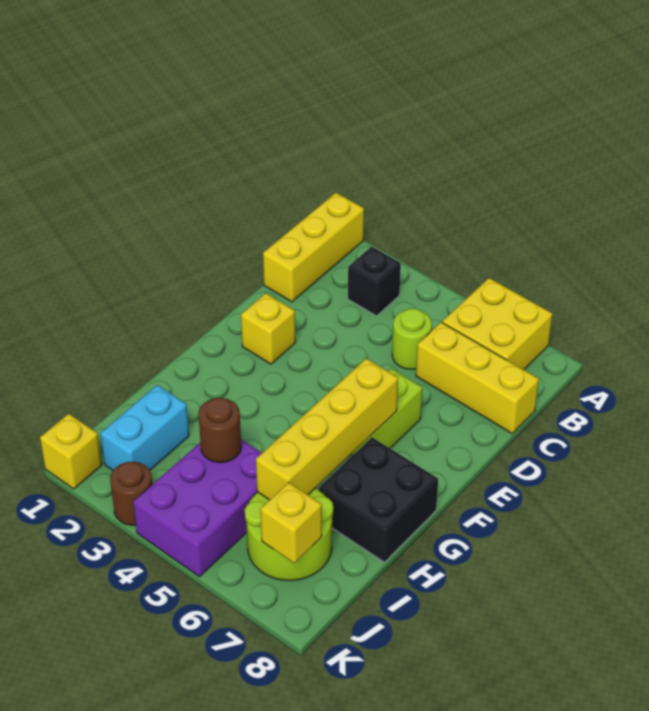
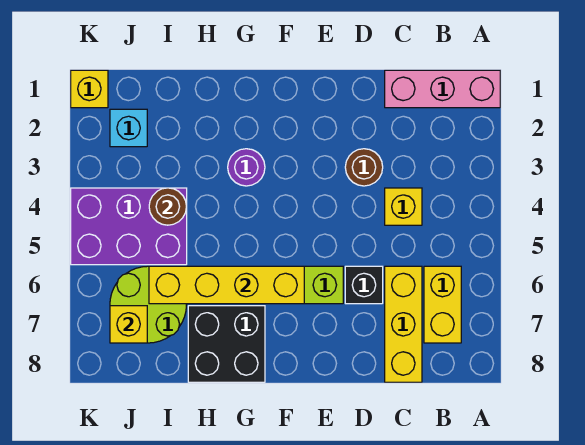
yellow 1x3 brick [263,193,364,302] -> pink 1x3 brick [385,70,500,108]
yellow 2x2 brick [442,278,552,370] -> yellow 1x2 brick [424,266,461,343]
black 1x1 brick [348,247,401,316] -> black 1x1 brick moved to [345,266,383,304]
lime 1x1 round brick [392,308,432,369] -> none
yellow 1x1 brick [241,293,295,364] -> yellow 1x1 brick moved to [385,188,422,225]
none -> purple 1x1 round brick [228,149,265,186]
cyan 1x2 brick [101,385,189,470] -> cyan 1x1 brick [110,109,147,147]
brown 1x1 round brick [110,462,152,525] -> brown 1x1 round brick moved to [345,149,383,186]

